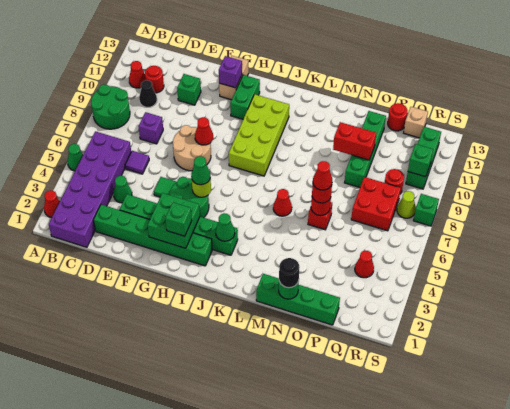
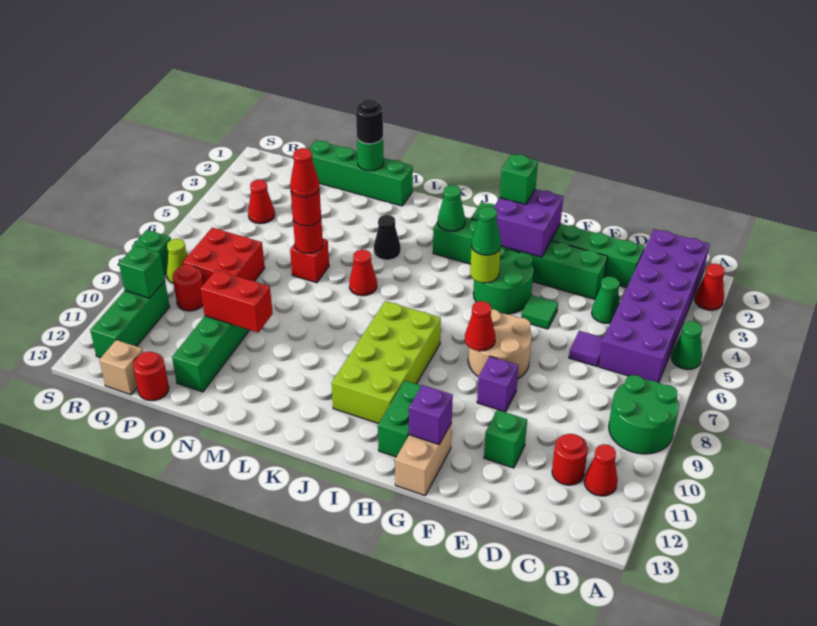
black 1x1 cone [139,80,157,107] -> black 1x1 cone moved to [374,215,401,260]
purple 1x1 brick [139,112,163,144] -> purple 1x1 brick moved to [477,356,519,412]
green 2x2 brick [148,193,200,248] -> purple 2x2 brick [494,189,563,257]

